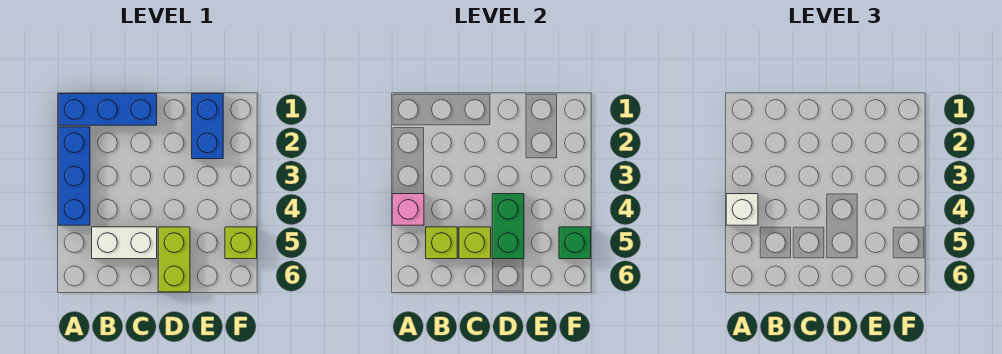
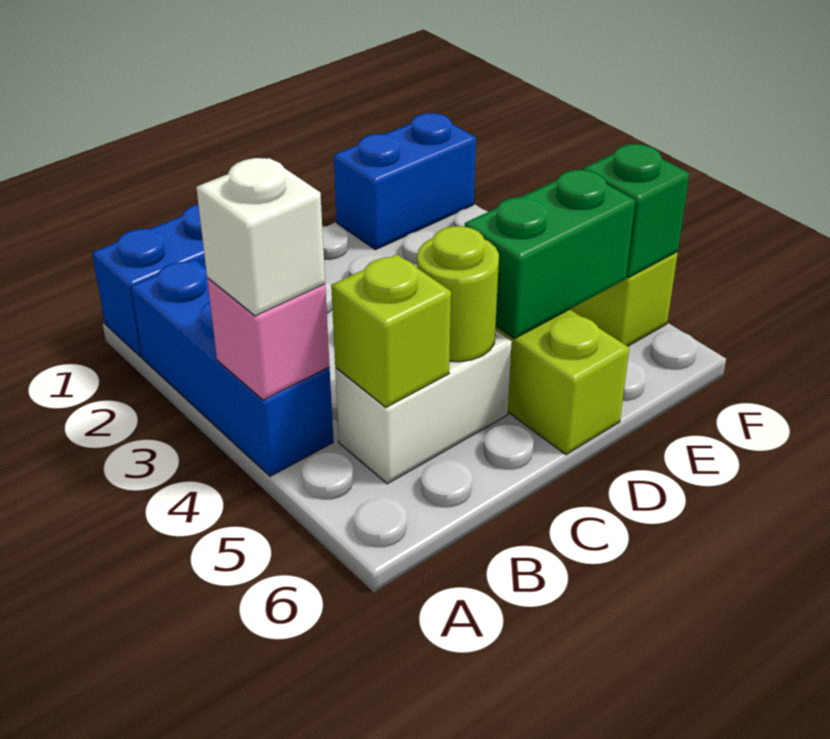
lime 1x1 brick [459,227,491,259] -> lime 1x1 round brick [417,226,499,362]
green 1x2 brick [492,194,524,259] -> green 1x2 brick turned to [465,170,635,338]
blue 1x2 brick [192,94,223,159] -> blue 1x2 brick turned to [334,113,476,250]

